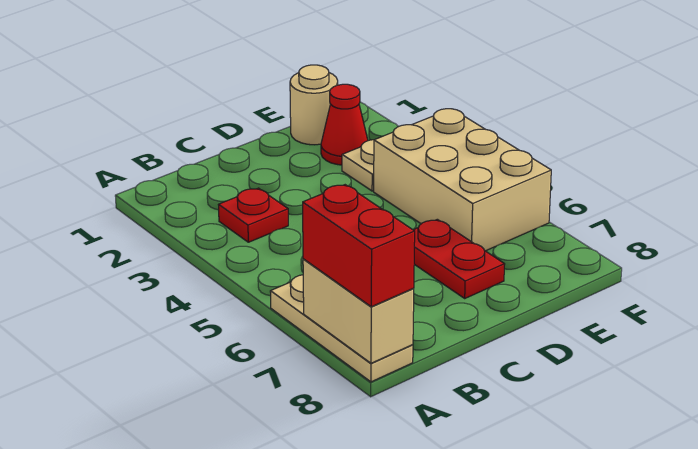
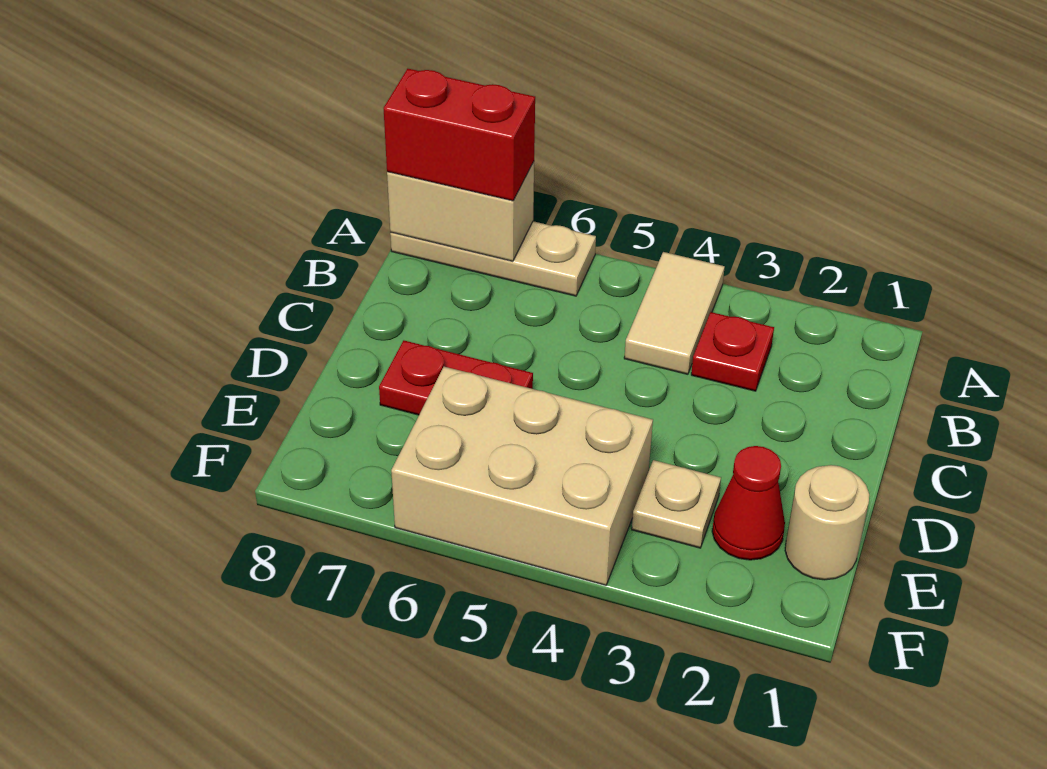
none -> tan 1x2 tile [624,252,725,374]

